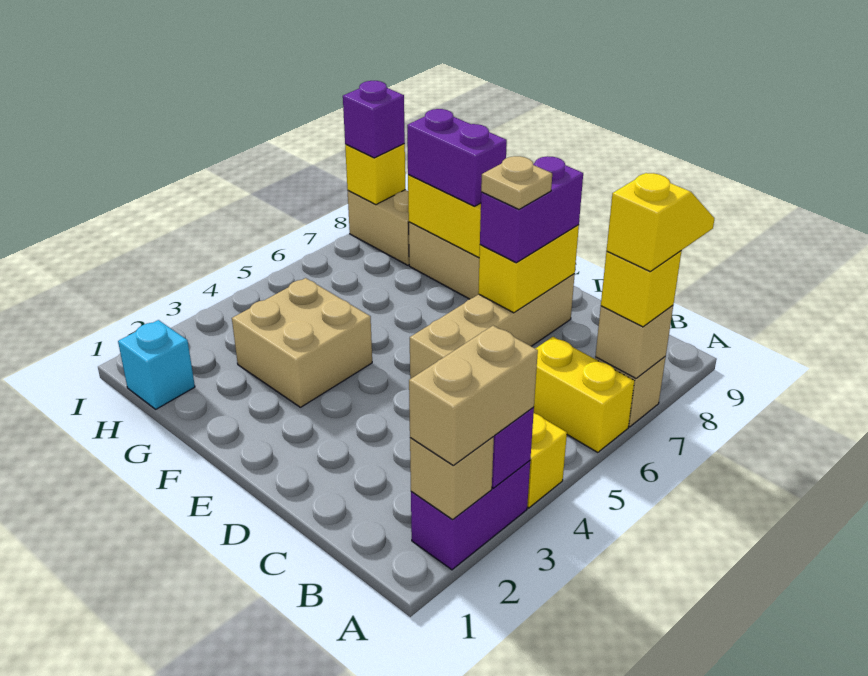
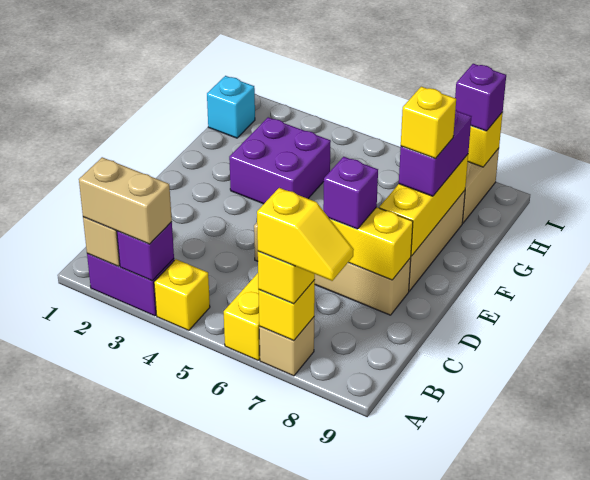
tan 1x1 brick [595,305,673,378] -> yellow 1x1 brick [259,280,315,341]
purple 1x2 brick [480,156,583,263] -> purple 1x1 brick [323,157,378,229]
tan 1x1 plate [481,156,552,209] -> none
tan 2x2 brick [232,278,372,407] -> purple 2x2 brick [229,117,331,204]
none -> yellow 1x1 brick [401,87,456,159]

